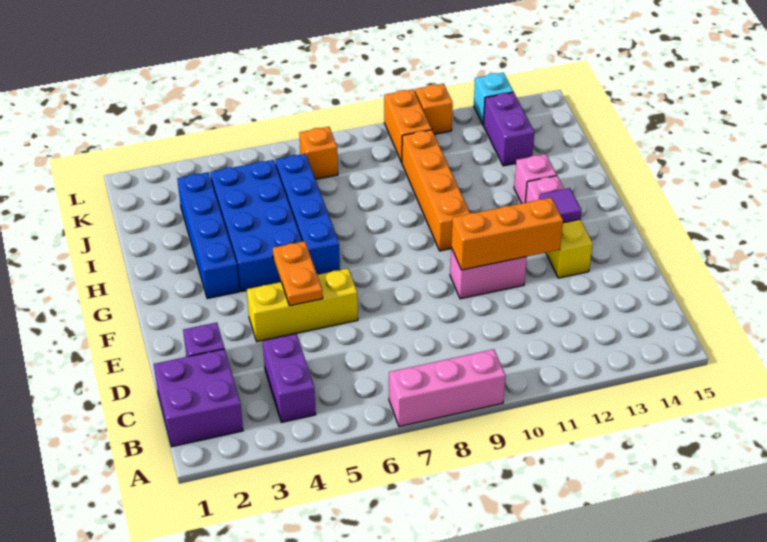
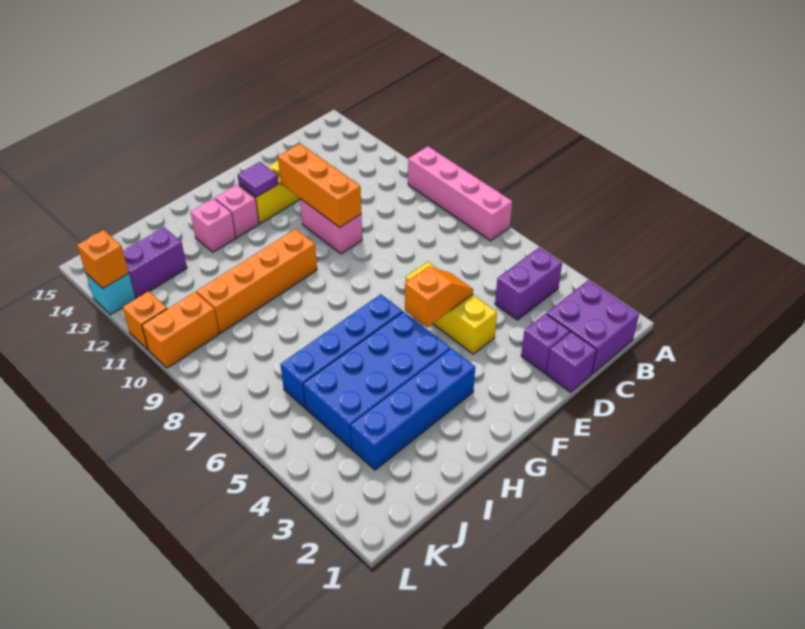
pink 1x3 brick [389,349,505,427] -> pink 1x4 brick [408,146,512,241]
none -> purple 1x1 brick [546,332,596,392]
orange 1x2 plate [273,241,323,306] -> orange 1x2 slope [405,267,473,327]
orange 1x1 brick [299,127,338,179] -> orange 1x1 brick moved to [77,230,129,288]

